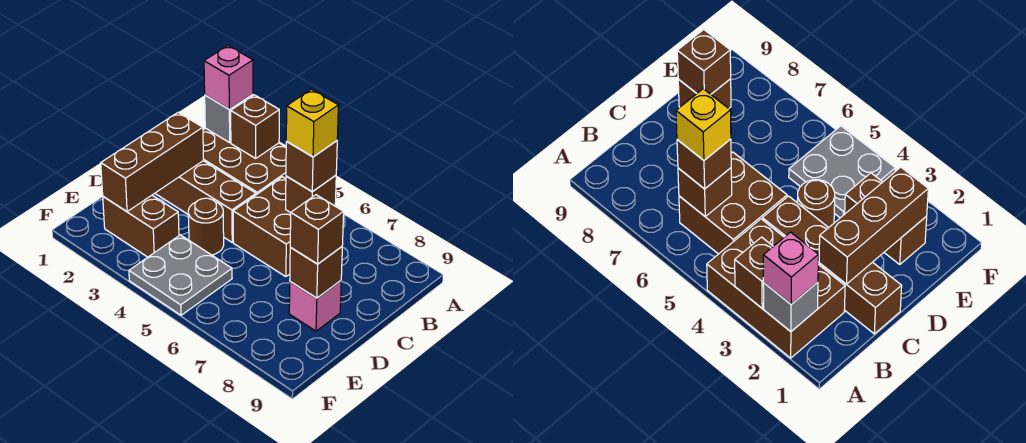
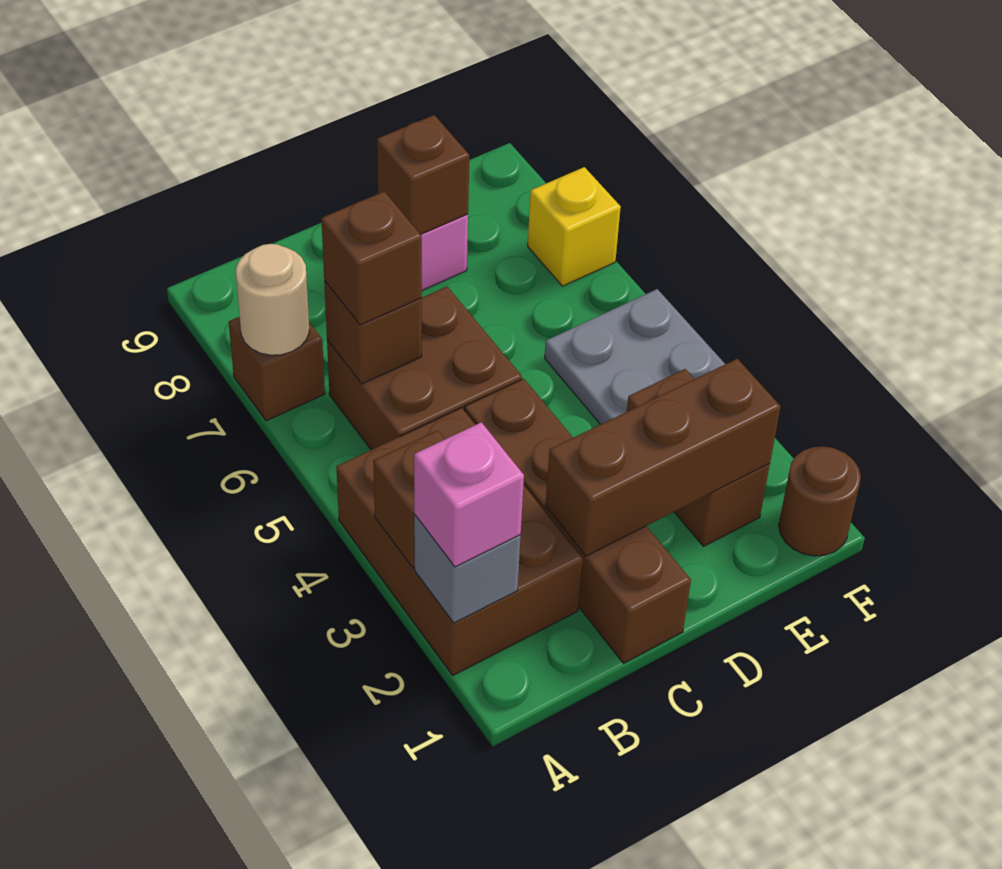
none -> tan 1x1 round brick [236,244,309,355]
yellow 1x1 brick [286,89,338,157] -> yellow 1x1 brick moved to [528,167,621,286]
brown 1x1 round brick [188,198,224,255] -> brown 1x1 round brick moved to [779,447,861,556]
brown 1x1 brick [290,195,344,264] -> brown 1x1 brick moved to [229,317,325,421]

